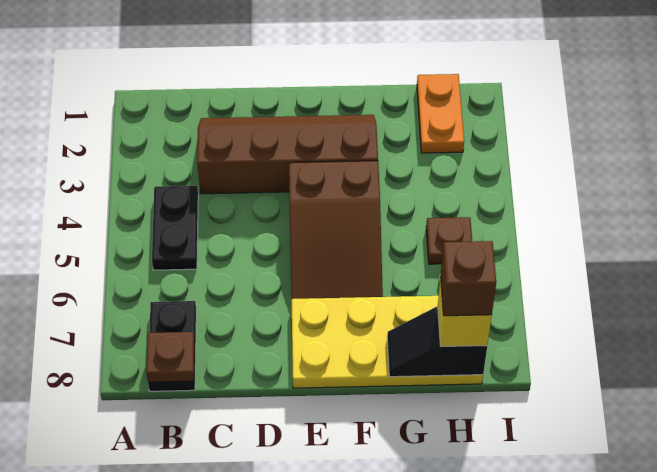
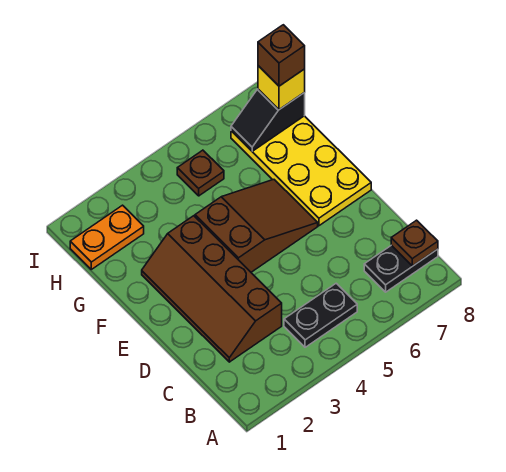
black 1x2 slope [387,307,487,377] -> black 1x2 slope turned to [231,89,305,151]

